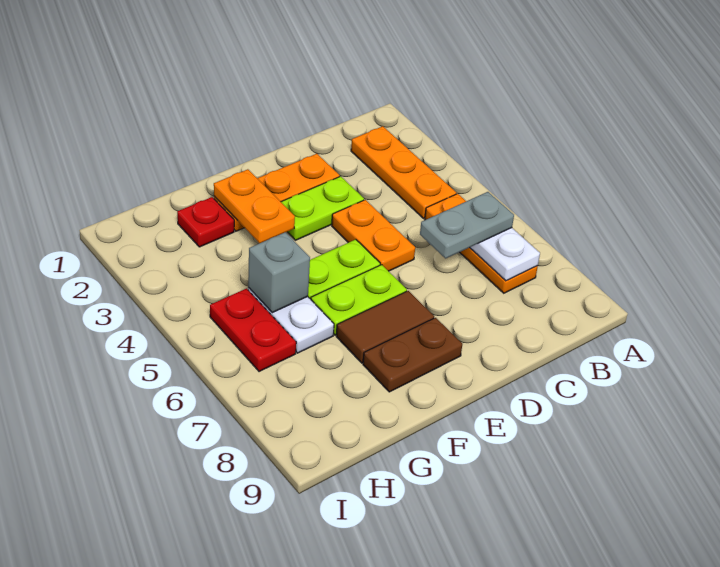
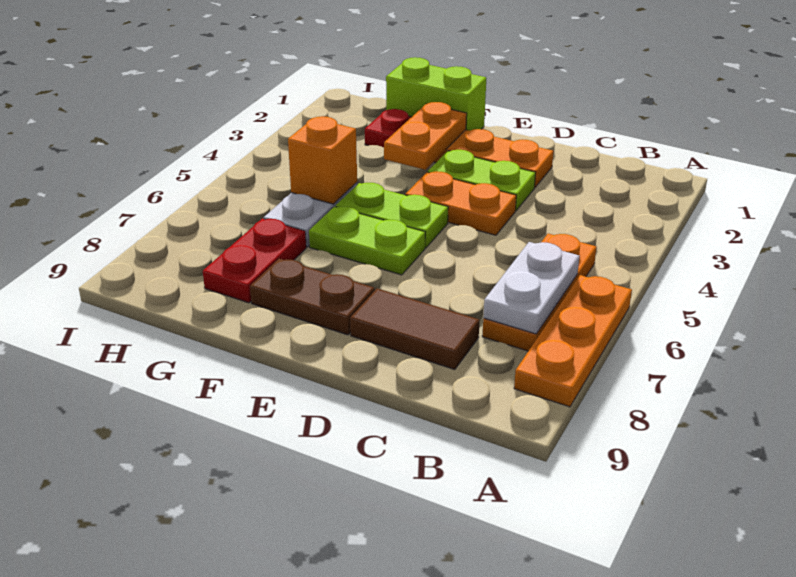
orange 1x3 plate [351,126,456,218] -> orange 1x3 plate moved to [514,275,632,407]
grey 1x2 plate [420,192,514,258] -> none
orange 1x2 plate [332,200,415,271] -> orange 1x2 plate turned to [405,171,516,235]
brown 1x2 tile [336,291,434,363] -> brown 1x2 tile moved to [350,288,480,369]
none -> lime 1x2 brick [386,57,486,131]
grey 1x1 brick [248,232,310,313] -> orange 1x1 brick [288,116,357,204]
red 1x2 plate [210,289,296,372] -> red 1x2 plate moved to [203,219,306,303]

